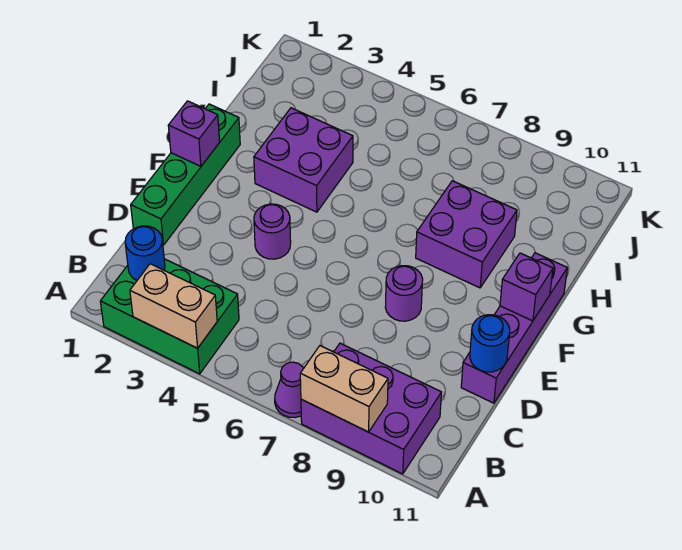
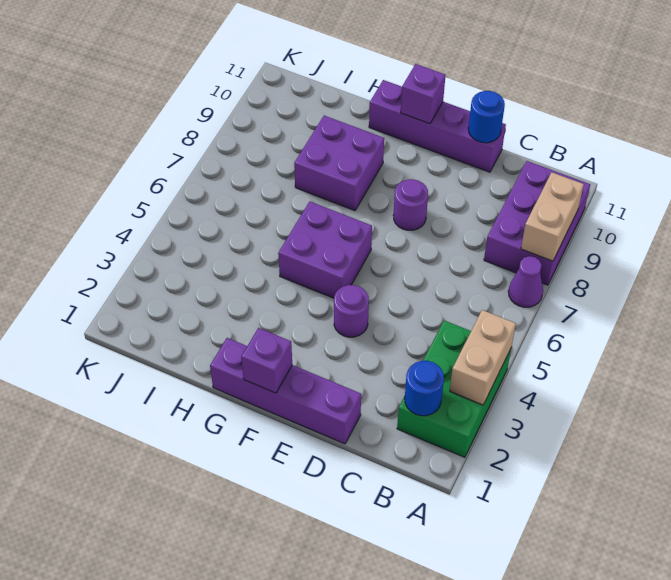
green 1x4 brick [131,104,240,245] -> purple 1x4 brick [210,338,361,444]
purple 2x2 brick [254,108,353,212] -> purple 2x2 brick moved to [278,202,372,298]

